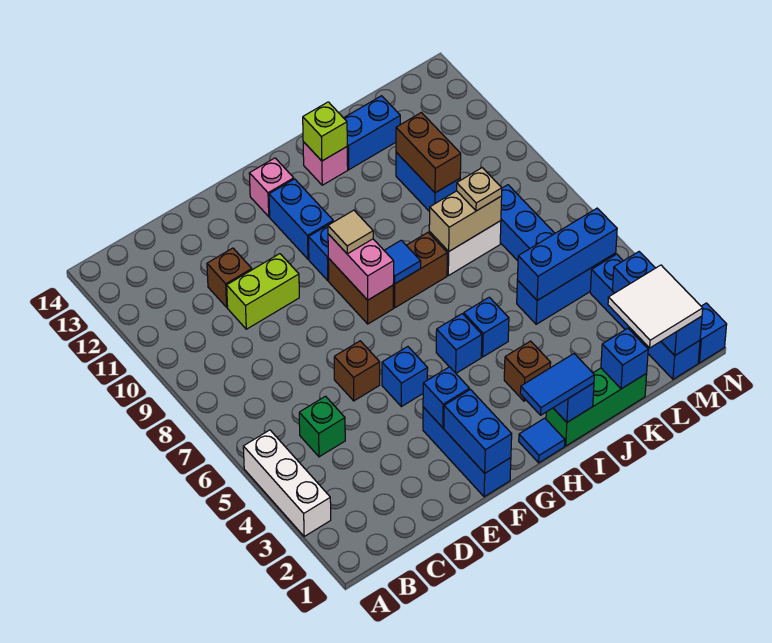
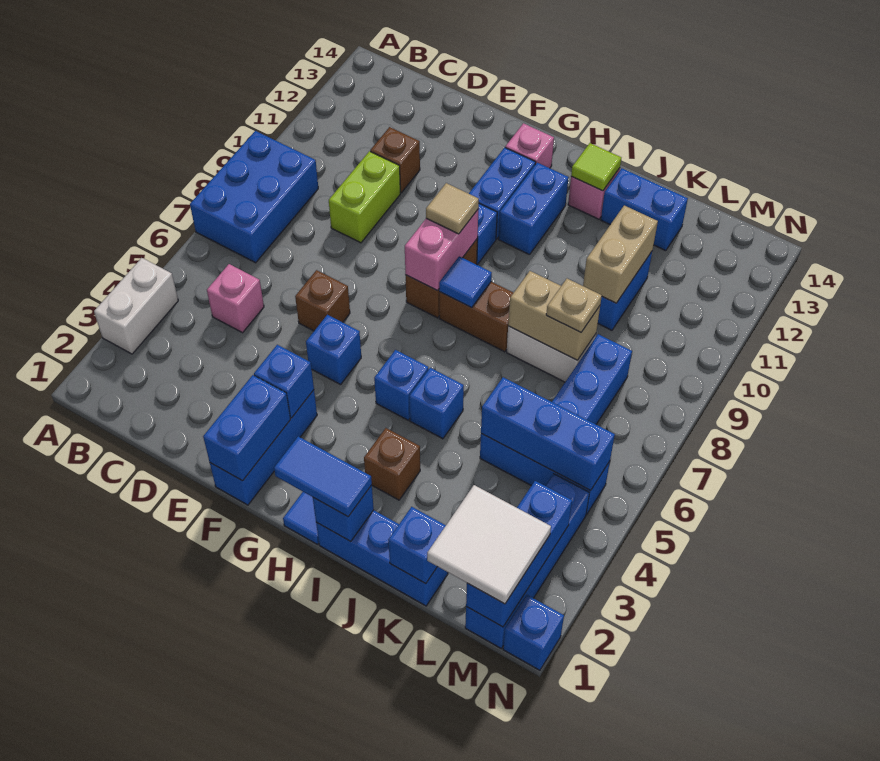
white 1x3 brick [243,430,331,536] -> white 1x2 brick [94,258,178,354]
none -> blue 2x3 brick [190,131,318,263]
green 1x1 brick [299,396,345,457] -> pink 1x1 brick [207,264,264,333]
lime 1x2 brick [227,254,299,329] -> lime 1x2 brick turned to [329,151,400,243]
none -> blue 1x2 brick [498,163,569,255]
green 1x3 brick [546,368,647,446] -> blue 1x3 brick [316,510,448,606]
lime 1x1 brick [303,102,347,161] -> lime 1x1 tile [571,143,621,191]
brown 1x2 brick [396,113,461,193] -> tan 1x2 brick [583,206,658,303]

